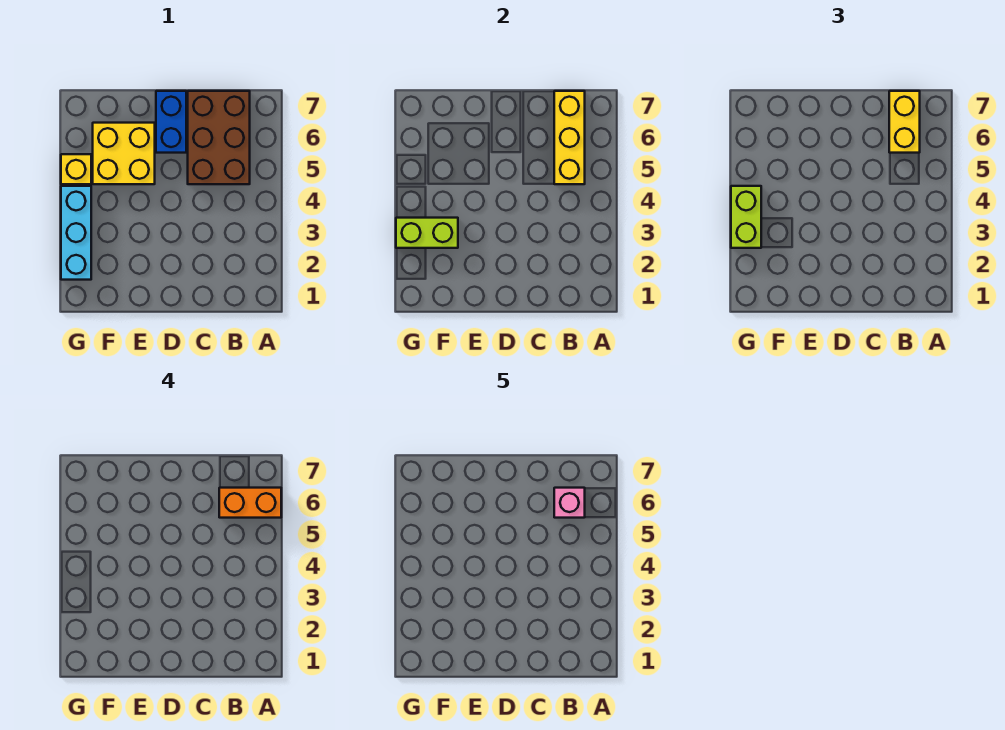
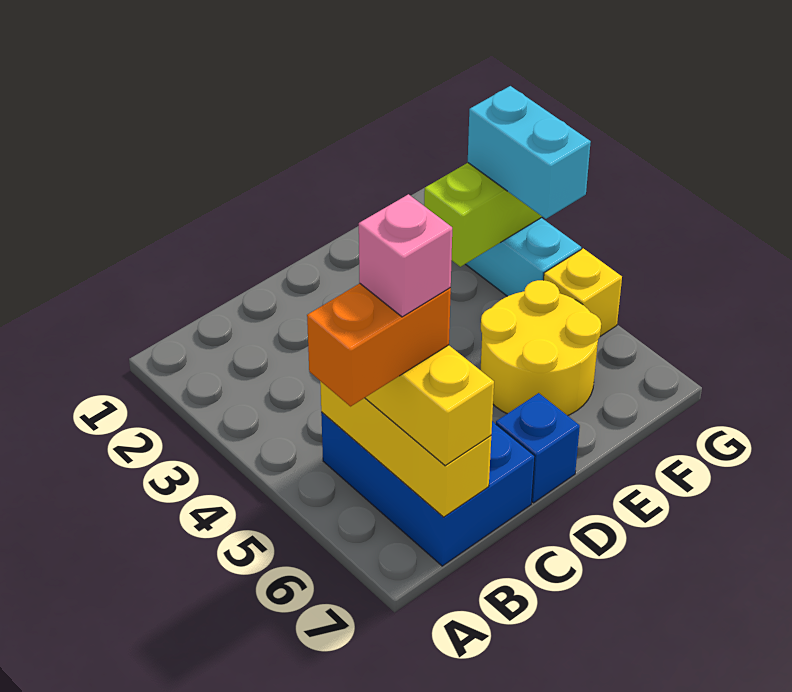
brown 2x3 brick [188,91,250,184] -> blue 2x3 brick [321,412,535,566]
blue 1x2 brick [156,91,186,153] -> blue 1x1 brick [496,393,580,503]
yellow 2x2 brick [93,123,155,184] -> yellow 2x2 round brick [481,280,601,416]
lime 1x2 brick [731,186,761,248] -> cyan 1x2 brick [468,86,591,219]

